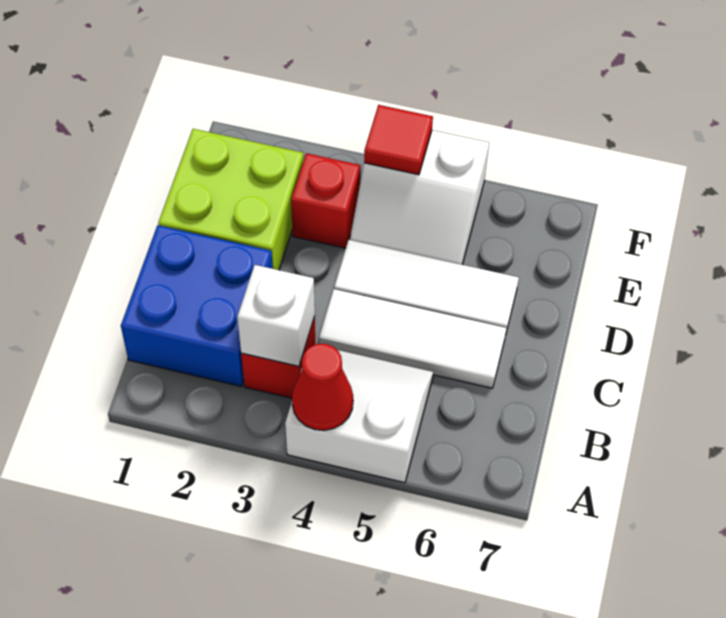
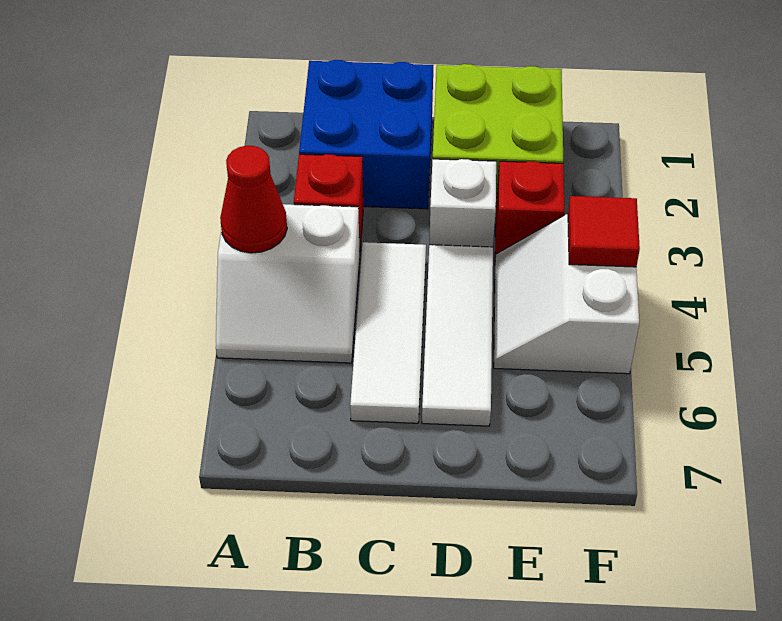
white 2x2 slope [285,349,433,483] -> white 2x2 slope turned to [216,204,360,363]
white 1x1 brick [237,265,315,366] -> white 1x1 brick moved to [429,159,496,247]

